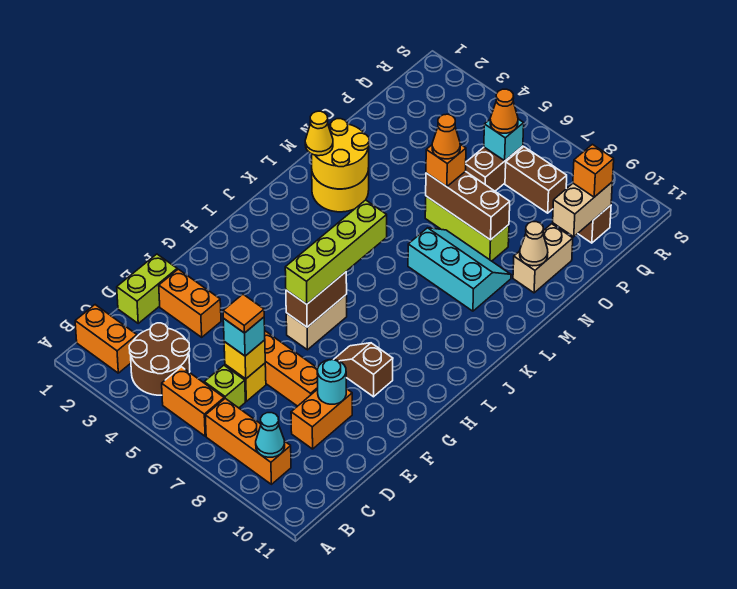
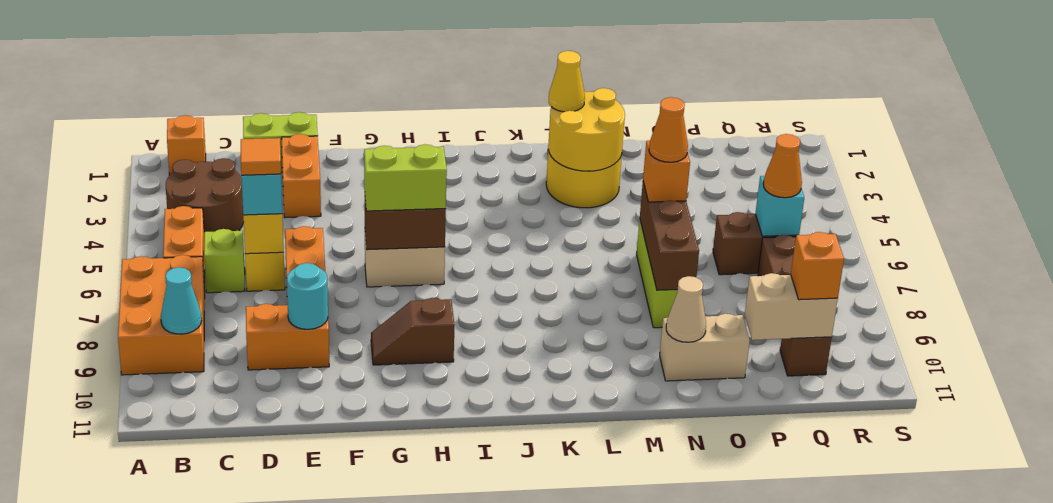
orange 1x2 brick [75,305,137,373] -> orange 1x1 brick [167,115,206,175]
orange 1x3 brick [205,399,291,484] -> orange 2x3 brick [118,255,205,375]
lime 1x4 brick [285,200,387,304] -> lime 1x2 brick [364,144,447,211]
brown 1x2 slope [334,343,393,397] -> brown 1x2 slope turned to [371,298,455,365]
cyan 2x3 slope [408,228,511,311] -> none

